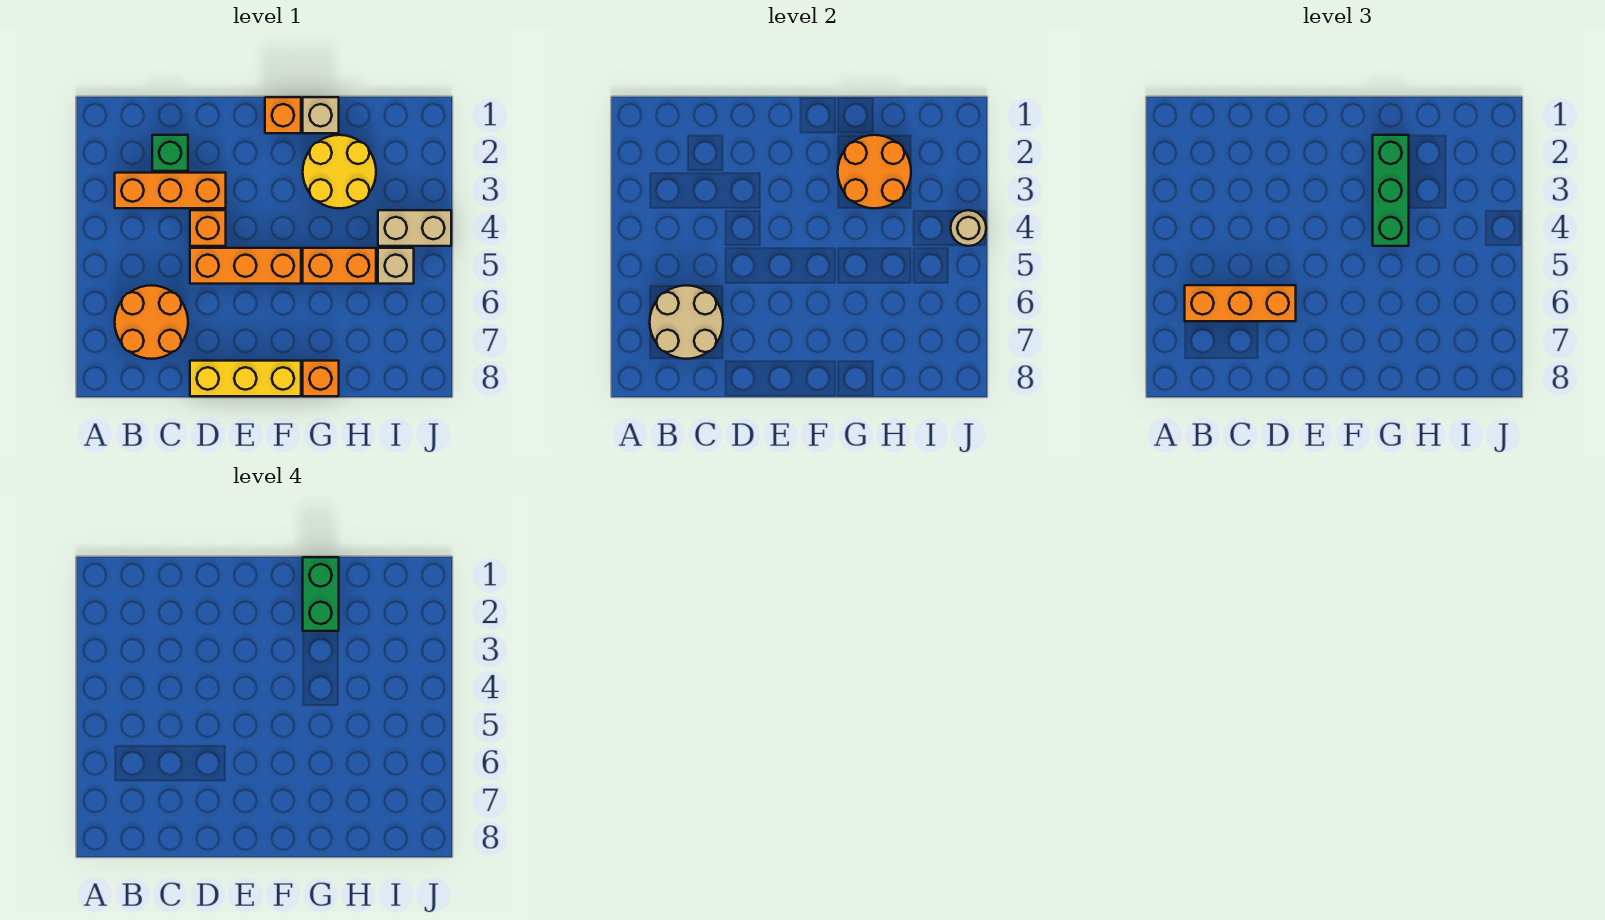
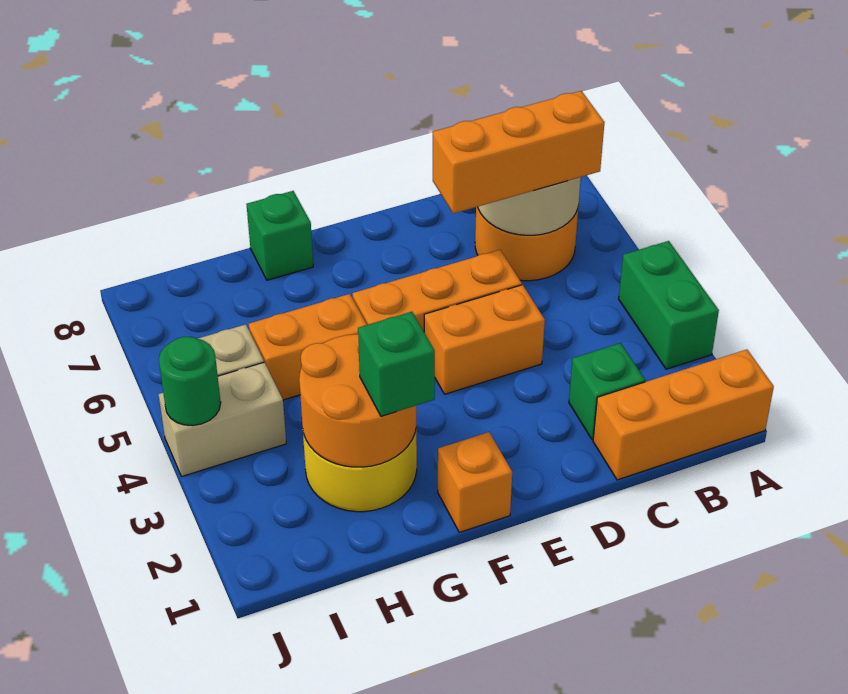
orange 1x3 brick [115,173,226,208] -> orange 1x3 brick moved to [593,350,774,480]
orange 1x1 brick [190,210,226,246] -> orange 1x2 brick [424,285,545,394]
yellow 1x3 brick [190,361,301,396] -> none
tan 1x1 brick [303,97,339,133] -> none
green 1x2 brick [303,557,339,631] -> green 1x2 brick moved to [619,241,719,369]
green 1x3 brick [1373,135,1409,246] -> green 1x1 brick [358,312,435,416]
orange 1x1 brick [303,361,339,396] -> green 1x1 brick [247,191,313,280]
tan 1x1 round brick [951,210,986,246] -> green 1x1 round brick [159,337,221,425]

